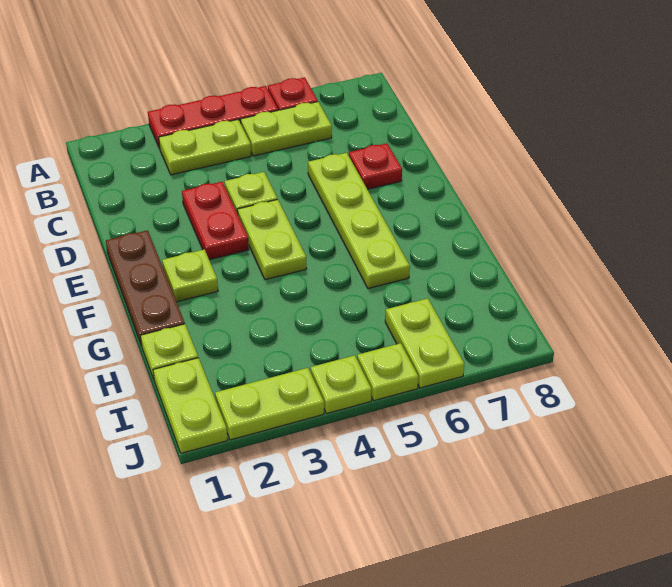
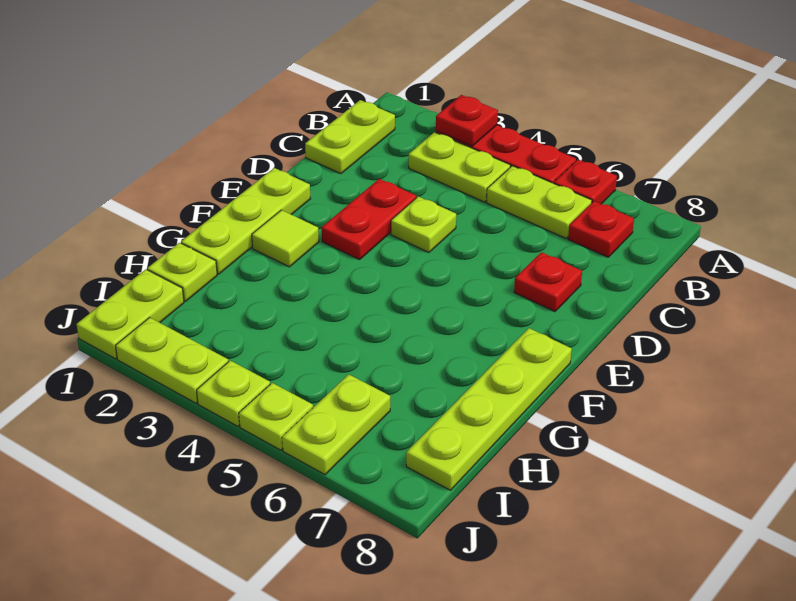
none -> red 1x1 plate [436,95,498,146]
none -> red 1x1 plate [568,201,634,257]
lime 1x4 plate [308,153,410,289] -> lime 1x4 plate moved to [406,328,572,490]
brown 1x3 plate [106,230,185,346] -> lime 1x3 plate [181,168,310,274]
lime 1x2 plate [237,199,307,280] -> lime 1x2 plate moved to [305,100,395,174]
lime 1x1 plate [162,249,218,302] -> lime 1x1 tile [252,210,319,267]

